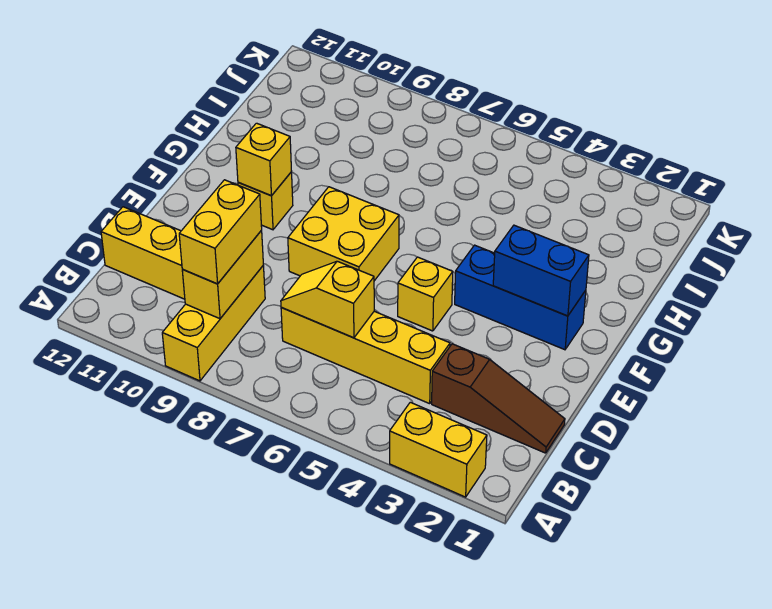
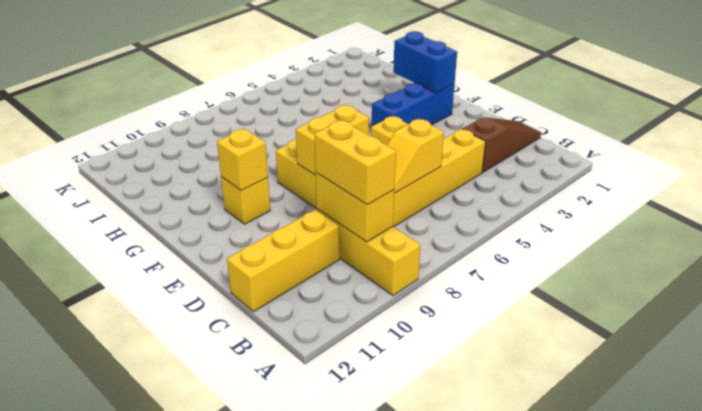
yellow 1x2 brick [390,402,487,497] -> yellow 1x2 brick moved to [296,105,369,175]
blue 1x2 brick [493,225,589,316] -> blue 1x2 brick turned to [393,31,457,93]

